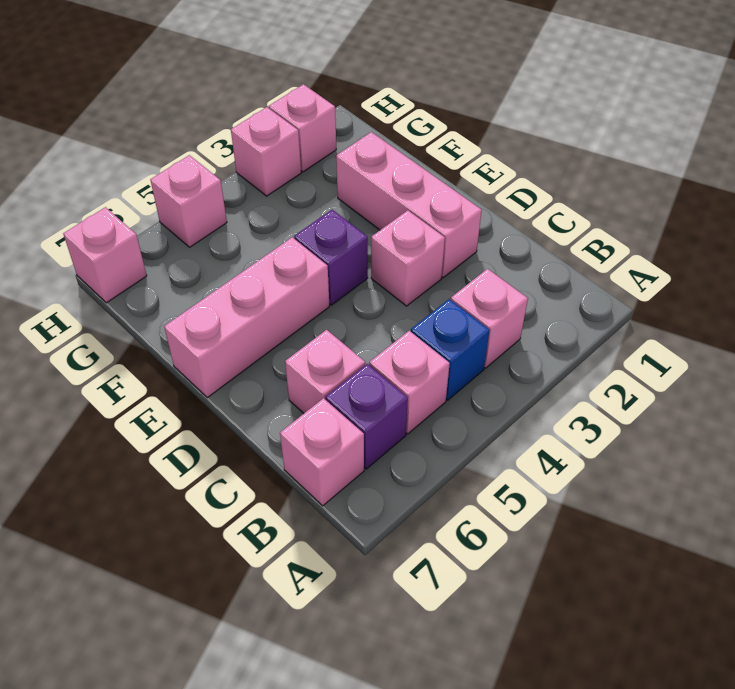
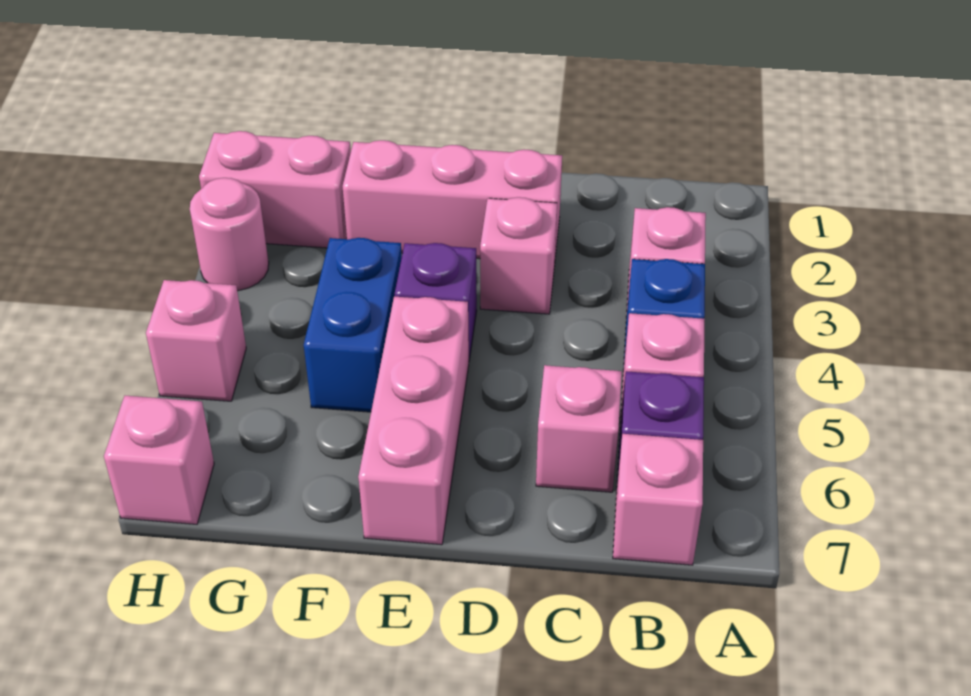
none -> blue 1x2 brick [304,238,402,412]
pink 1x1 brick [269,84,336,172] -> pink 1x2 brick [199,131,351,248]
pink 1x1 brick [231,107,301,196] -> pink 1x1 round brick [190,178,269,291]

